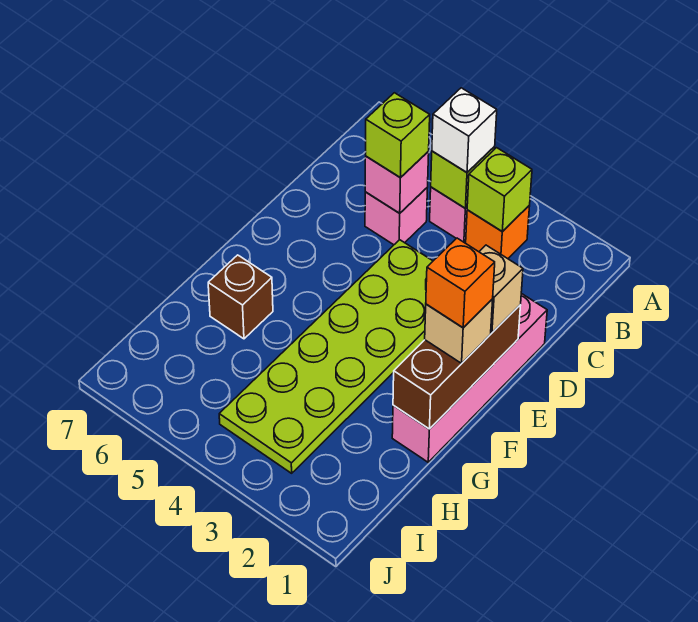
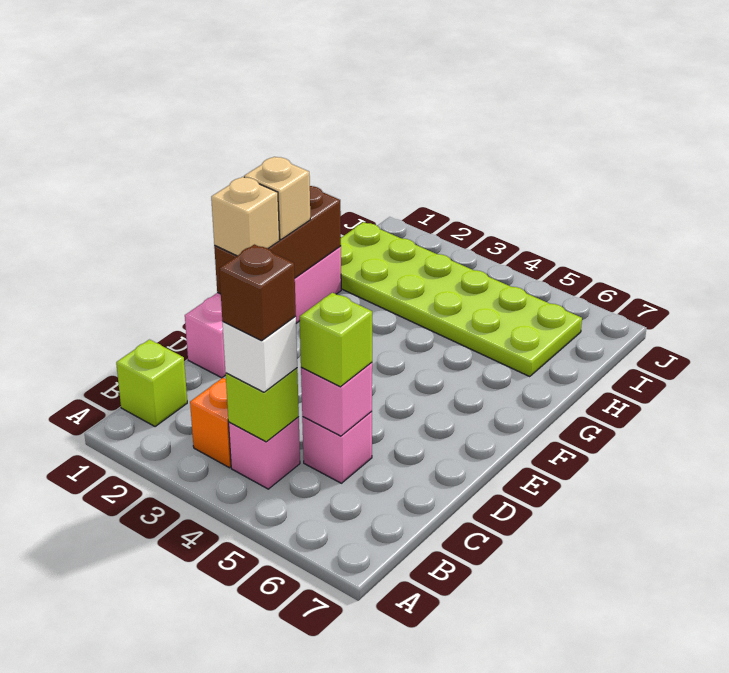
lime 1x1 brick [467,148,532,232] -> lime 1x1 brick moved to [116,340,187,427]
lime 2x6 plate [219,240,433,473] -> lime 2x6 plate turned to [341,222,582,376]
orange 1x1 brick [426,238,495,328] -> none
brown 1x1 brick [208,255,273,339] -> brown 1x1 brick moved to [219,244,296,341]

